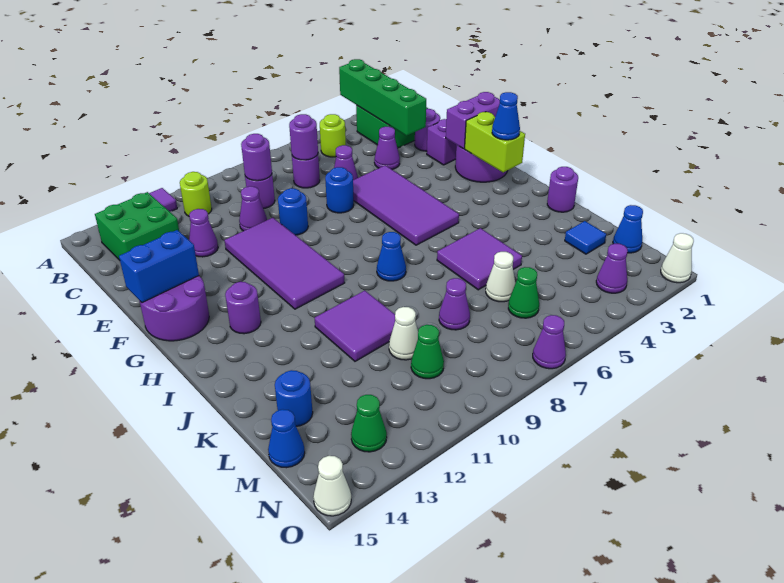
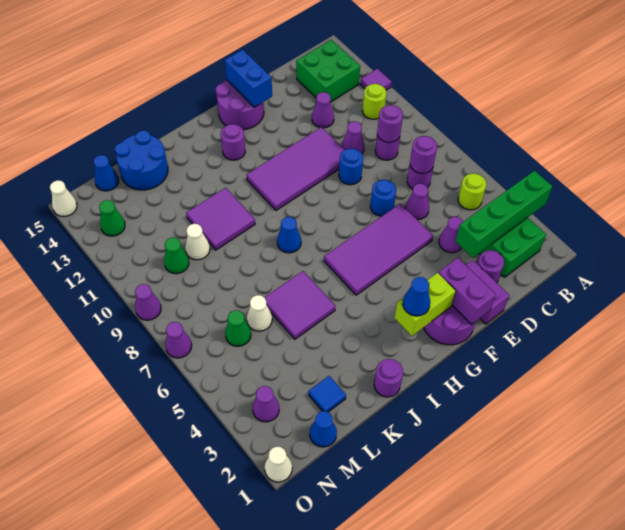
purple 1x1 cone [439,278,470,330] -> purple 1x1 cone moved to [135,284,161,320]
blue 1x1 round brick [275,370,313,426] -> blue 2x2 round brick [115,130,168,190]

